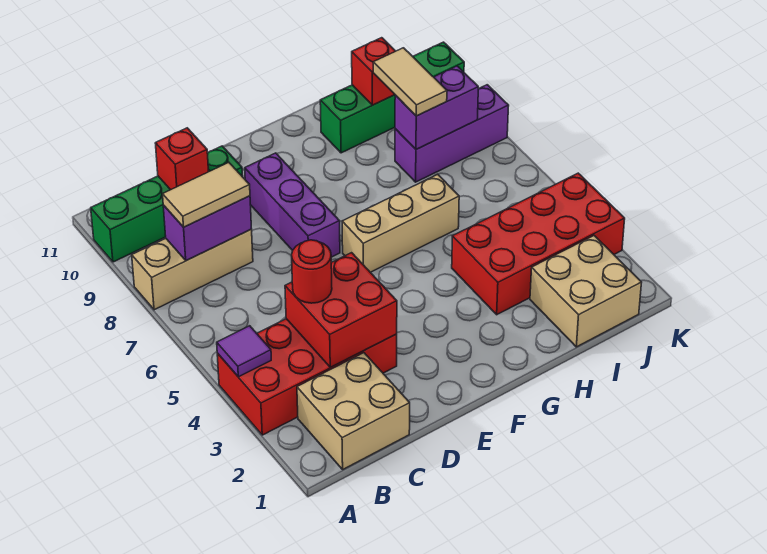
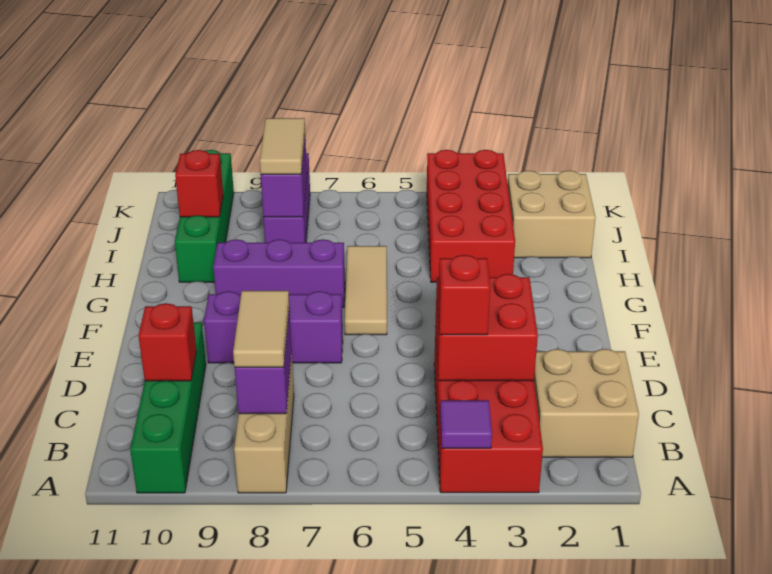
red 1x1 round brick [292,240,332,303] -> red 1x1 brick [438,255,490,335]
tan 1x3 brick [342,174,459,272] -> tan 1x3 tile [345,246,387,335]
none -> purple 1x3 brick [213,239,345,308]
tan 1x2 tile [373,48,447,116] -> tan 1x2 tile turned to [260,118,305,174]

